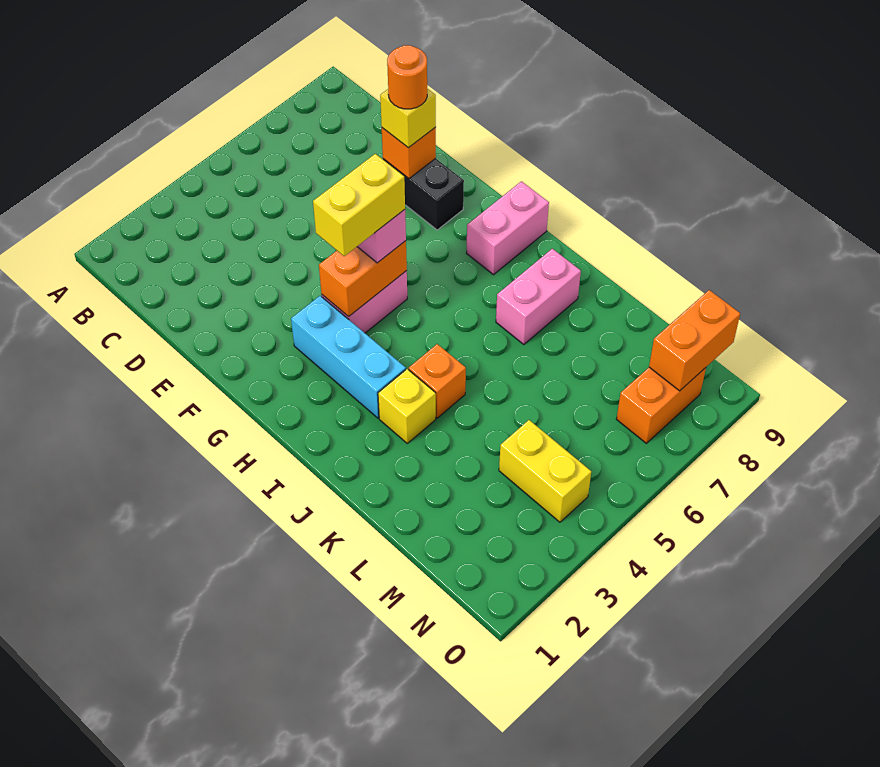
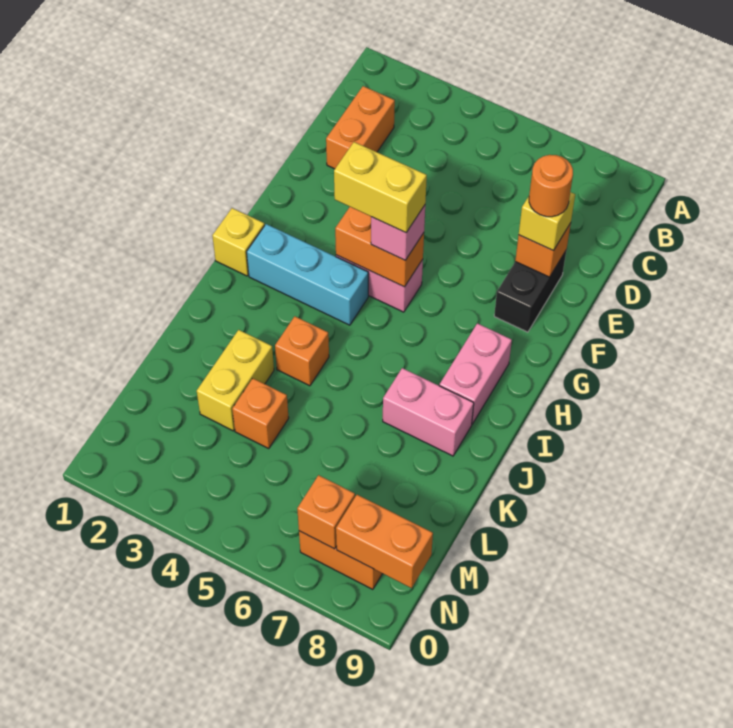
none -> orange 1x2 brick [326,86,395,169]
cyan 1x3 brick [291,296,406,418] -> cyan 1x3 brick turned to [247,224,368,325]
pink 1x2 brick [467,181,549,275] -> pink 1x2 brick turned to [439,323,512,424]
yellow 1x1 brick [378,369,436,443] -> yellow 1x1 brick moved to [212,208,265,276]
none -> orange 1x1 brick [232,379,289,448]
yellow 1x2 brick [499,420,591,522] -> yellow 1x2 brick moved to [197,330,274,431]
none -> orange 1x1 brick [297,475,355,549]

